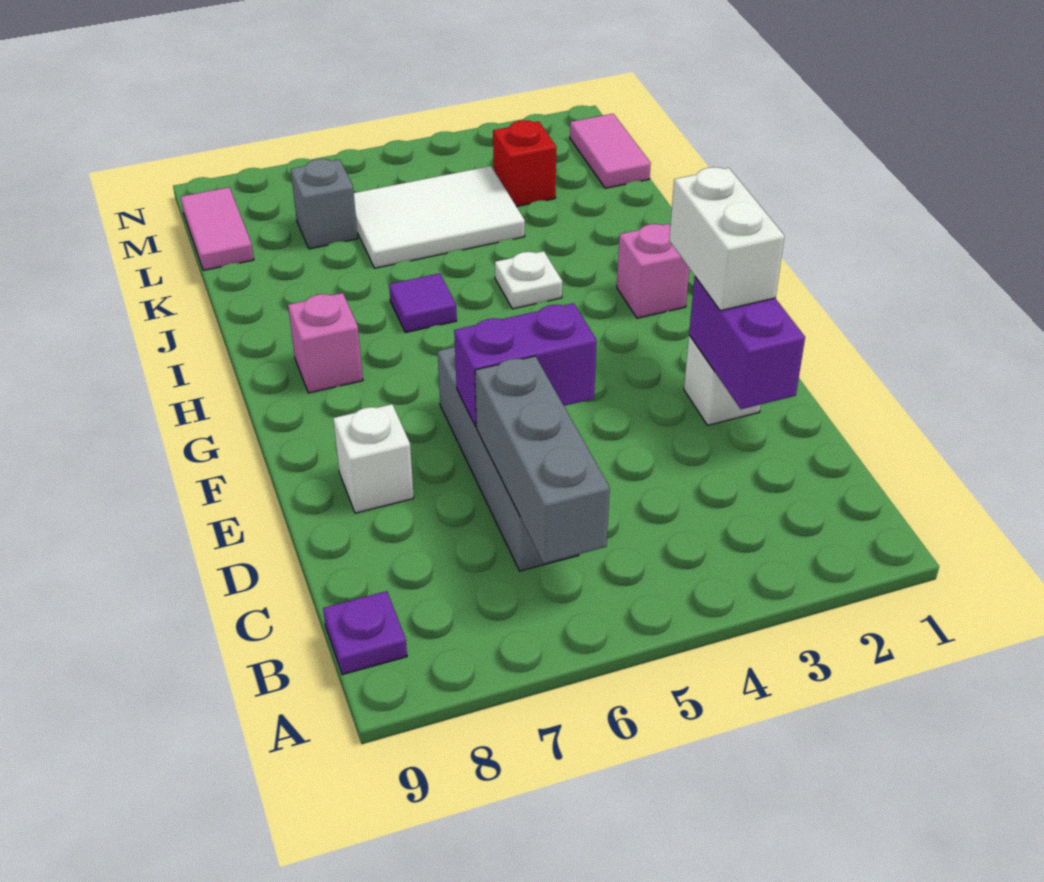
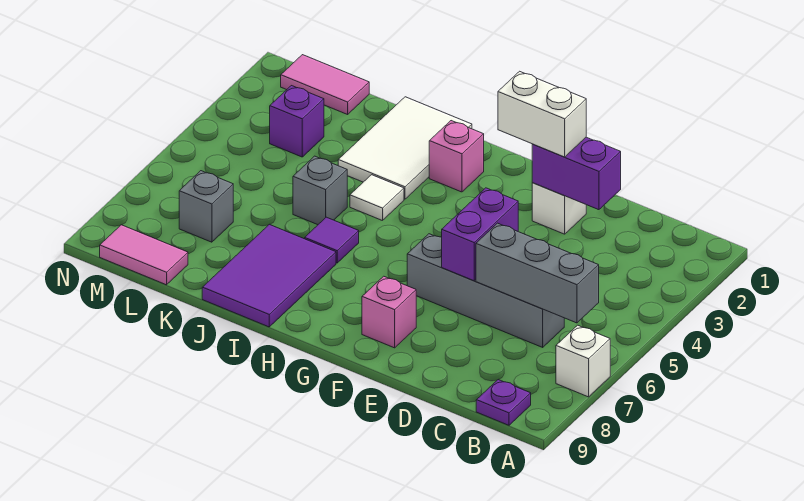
white 1x1 brick [333,404,414,513] -> white 1x1 brick moved to [556,325,610,397]
pink 1x1 brick [288,293,363,393] -> pink 1x1 brick moved to [362,276,416,348]
white 1x1 plate [495,251,562,309] -> white 1x1 tile [350,175,404,221]
none -> purple 2x3 tile [202,224,336,327]
none -> grey 1x1 brick [293,156,347,225]
white 2x3 tile [354,166,525,268] -> white 2x3 tile moved to [338,97,472,199]
red 1x1 brick [493,120,556,207] -> purple 1x1 brick [270,86,324,157]

